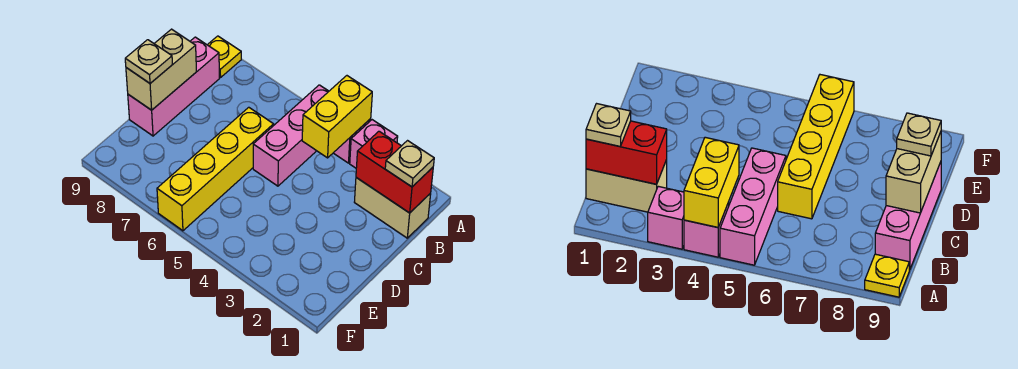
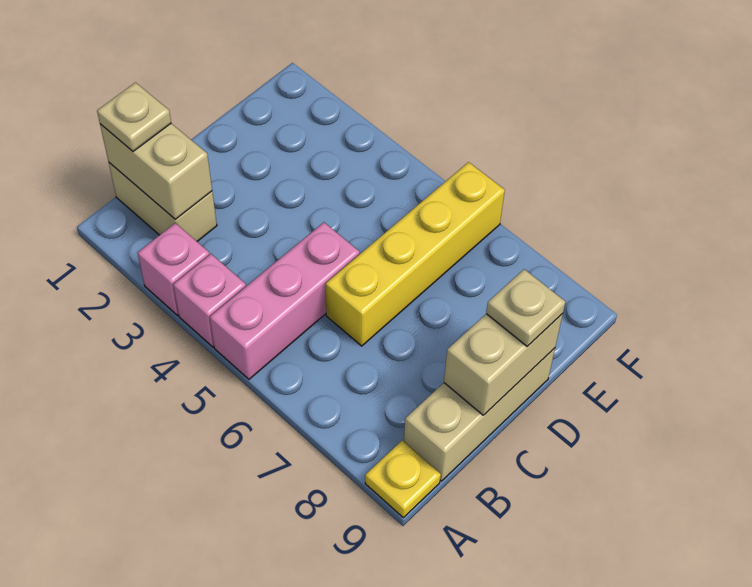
yellow 1x2 brick [302,76,372,158] -> none
red 1x2 brick [356,131,433,213] -> tan 1x2 brick [100,124,212,219]
pink 1x3 brick [128,37,219,136] -> tan 1x3 brick [404,348,555,481]

